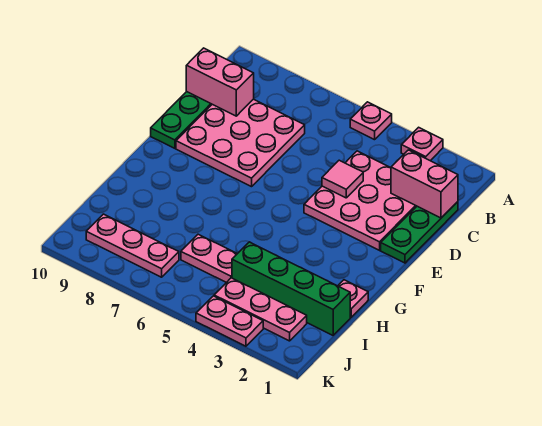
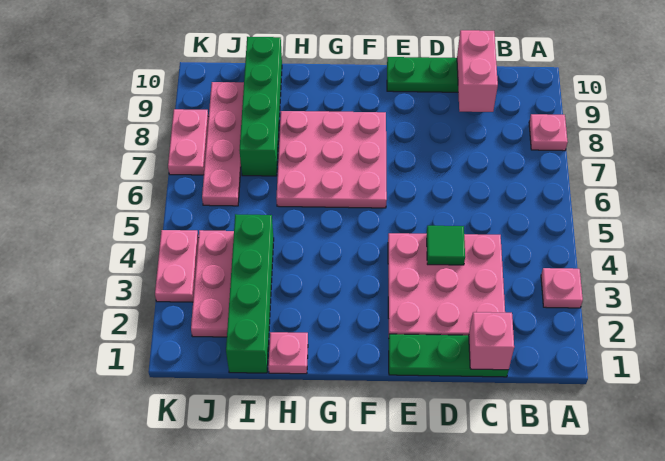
pink 1x1 plate [350,102,392,140] -> pink 1x1 plate moved to [529,114,568,151]
pink 1x2 brick [391,150,458,218] -> pink 1x1 brick [469,312,514,370]
pink 3x3 plate [176,99,305,187] -> pink 3x3 plate moved to [276,111,387,208]
pink 1x1 tile [322,160,363,198] -> green 1x1 tile [427,226,465,265]
pink 1x2 plate [181,234,237,283] -> pink 1x2 plate moved to [168,109,209,175]
none -> green 1x4 brick [240,37,282,176]
pink 1x3 plate [86,214,179,277] -> pink 1x4 plate [202,82,244,206]

